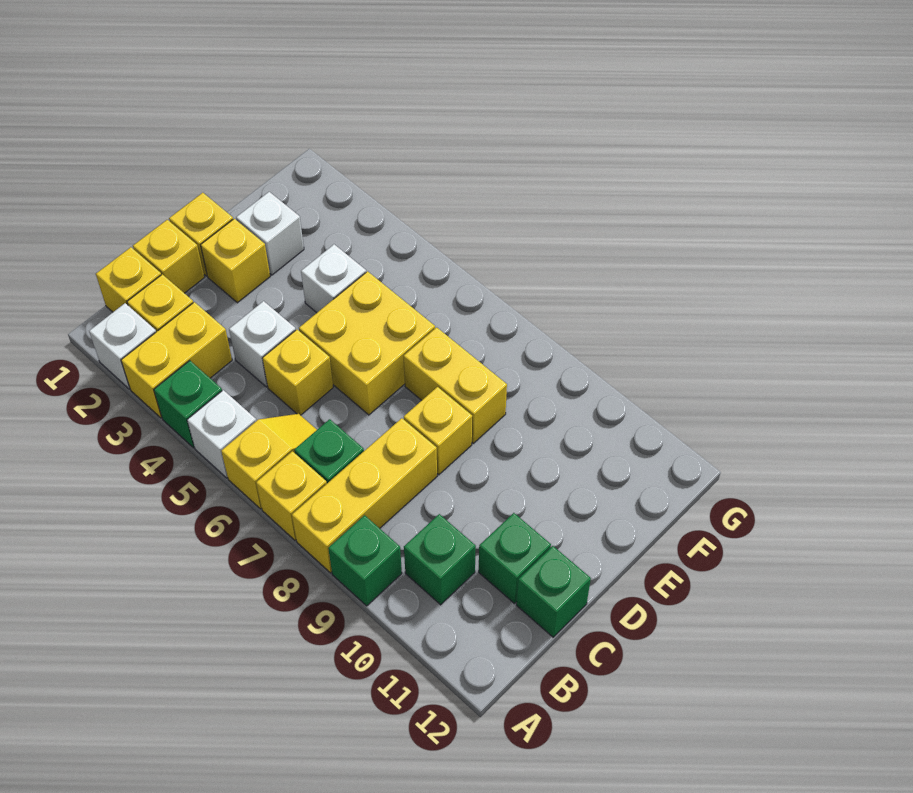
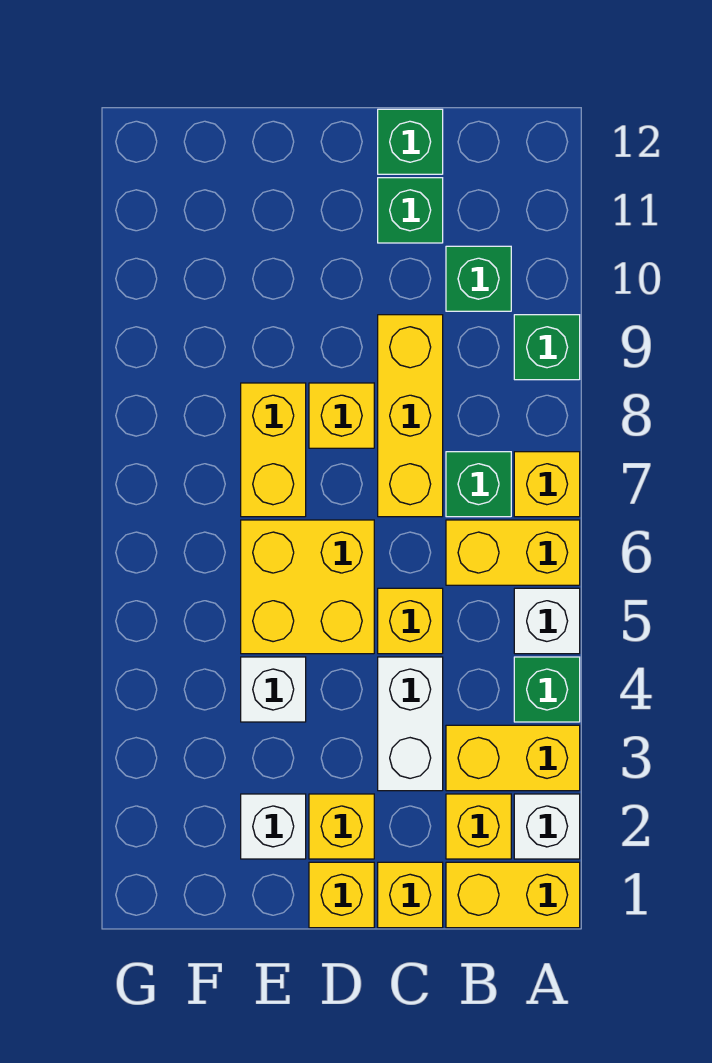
yellow 1x2 slope [221,414,317,509] -> yellow 1x2 brick [446,520,580,585]
yellow 1x3 brick [292,418,437,573] -> yellow 1x3 brick turned to [378,315,443,517]
yellow 1x1 brick [96,247,161,312] -> yellow 1x2 brick [446,862,580,928]
white 1x1 brick [229,301,296,387] -> white 1x2 brick [378,657,443,791]

